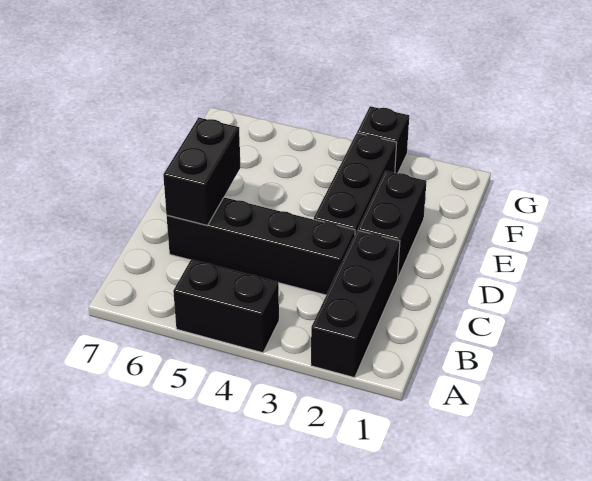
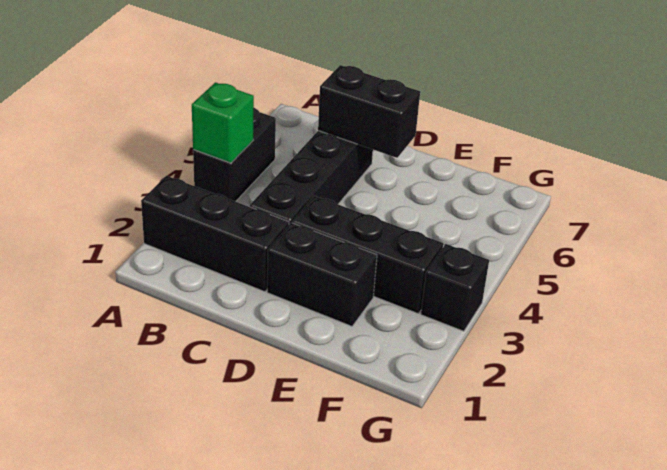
none -> green 1x1 brick [192,82,254,163]

